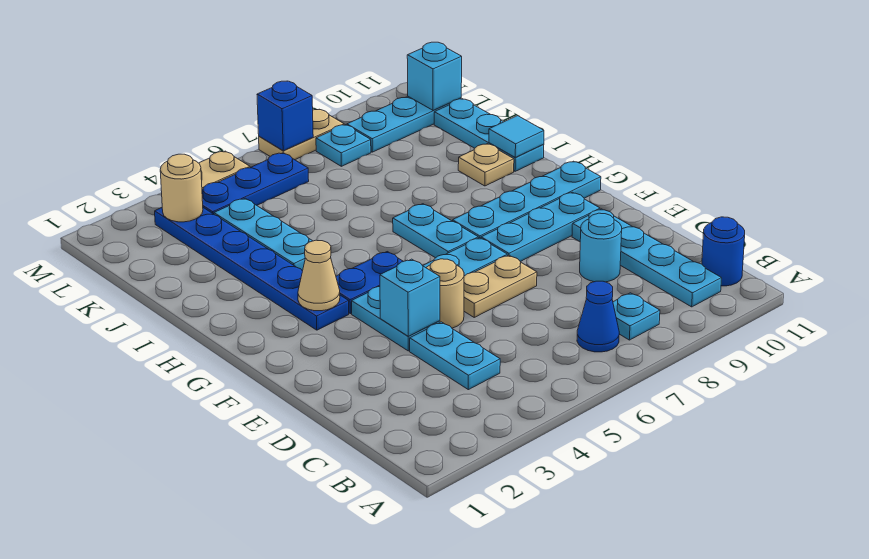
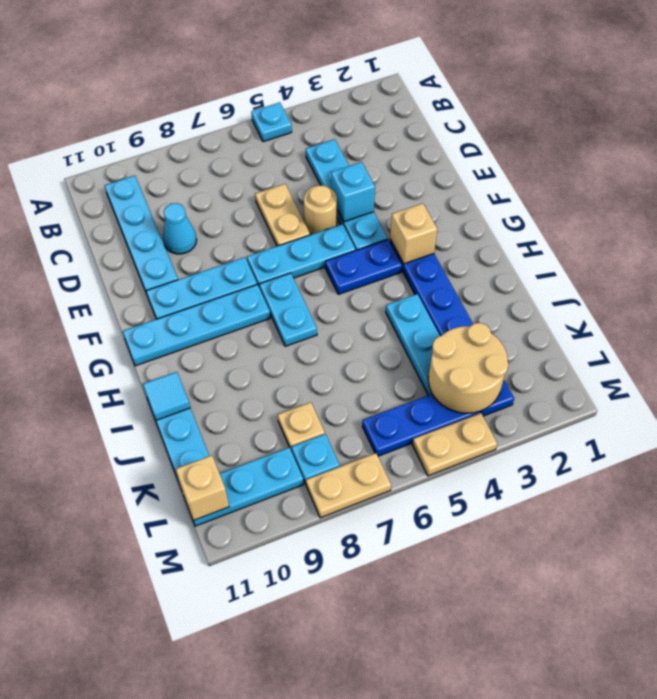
blue 1x1 cone [577,281,619,352] -> none
cyan 1x1 plate [613,293,660,340] -> cyan 1x1 plate moved to [251,102,292,142]
blue 1x1 round brick [702,217,745,286] -> none
cyan 1x1 round brick [580,213,622,282] -> cyan 1x1 cone [163,203,197,254]
tan 1x2 plate [464,255,537,317] -> tan 1x2 plate turned to [255,184,310,246]
tan 1x1 cone [298,240,340,311] -> tan 1x1 brick [390,203,437,264]
tan 1x1 plate [458,144,514,186] -> tan 1x1 plate moved to [278,402,325,451]
tan 1x1 round brick [160,154,203,222] -> tan 2x2 round brick [428,323,509,413]
cyan 1x1 brick [407,42,462,111] -> tan 1x1 brick [176,455,229,521]
blue 1x1 brick [257,81,313,151] -> none

